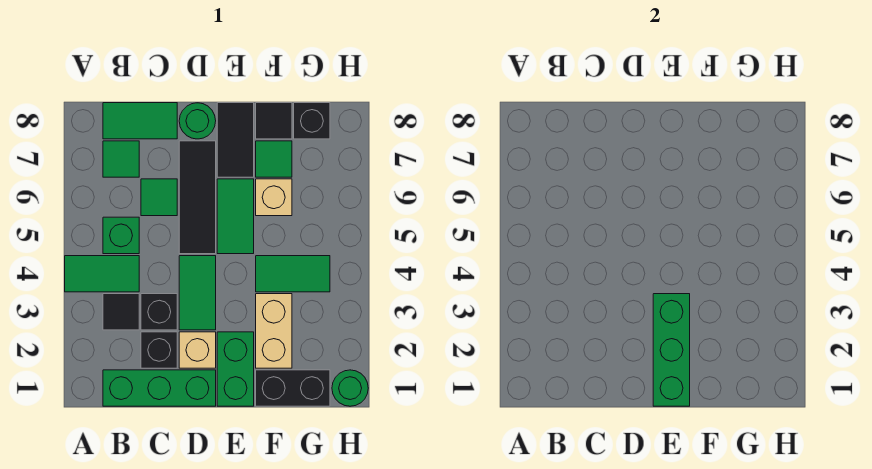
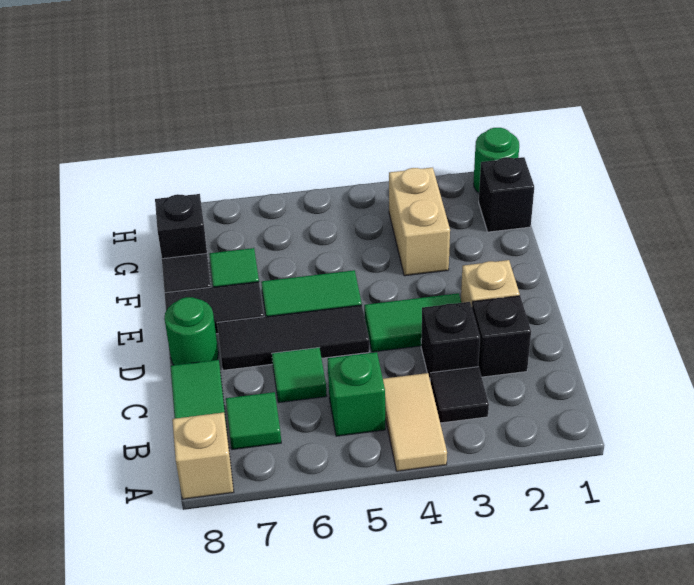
green 1x2 tile [65,256,139,292] -> tan 1x2 tile [383,373,447,471]
green 1x3 brick [103,370,216,406] -> none
green 1x2 brick [217,332,254,406] -> none
green 1x3 brick [653,294,690,406] -> none
black 1x2 brick [256,370,330,406] -> black 1x1 brick [479,157,534,232]
tan 1x2 brick [256,294,292,368] -> tan 1x2 brick turned to [389,167,450,276]
green 1x2 tile [256,256,330,292] -> none
tan 1x1 brick [256,179,292,216] -> tan 1x1 brick moved to [172,412,234,499]

